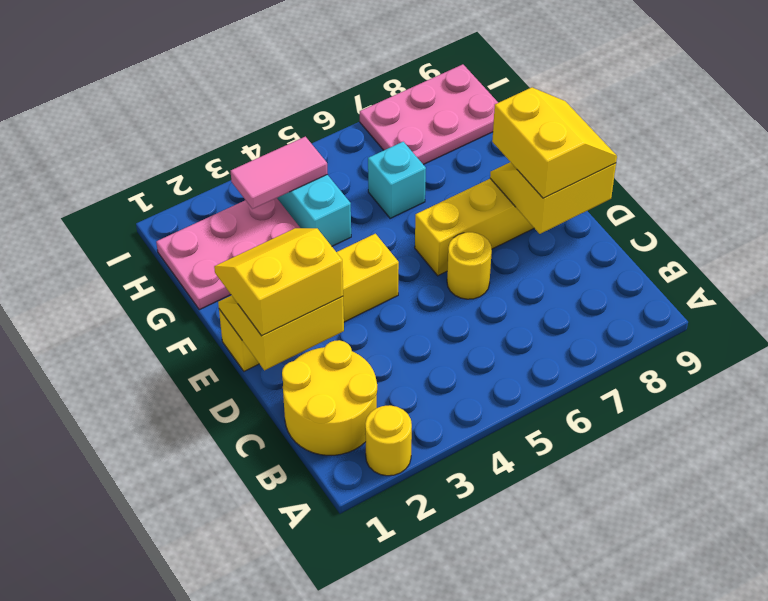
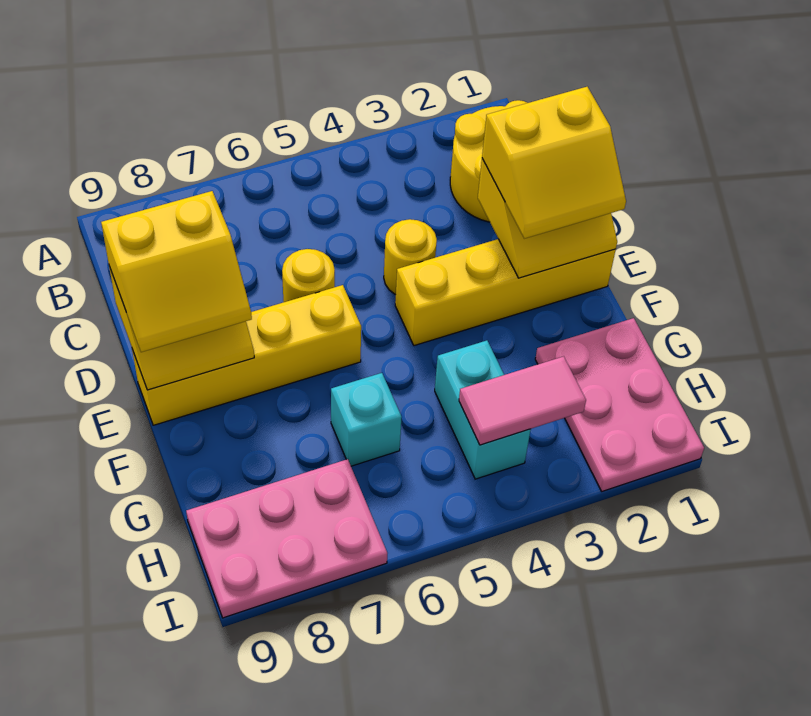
yellow 1x1 round brick [365,405,412,476] -> yellow 1x1 round brick moved to [384,219,437,295]
yellow 2x2 slope [492,87,617,198] -> yellow 2x2 slope turned to [101,191,252,352]
pink 2x3 plate [156,198,300,310] -> pink 2x3 plate turned to [535,318,704,491]

